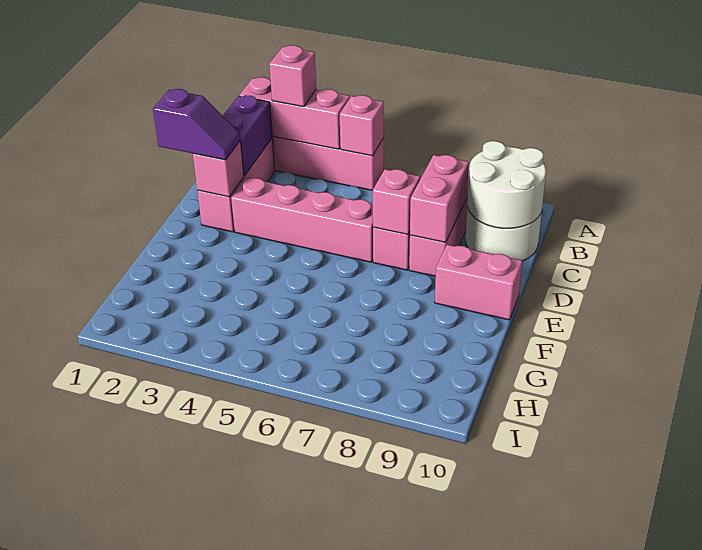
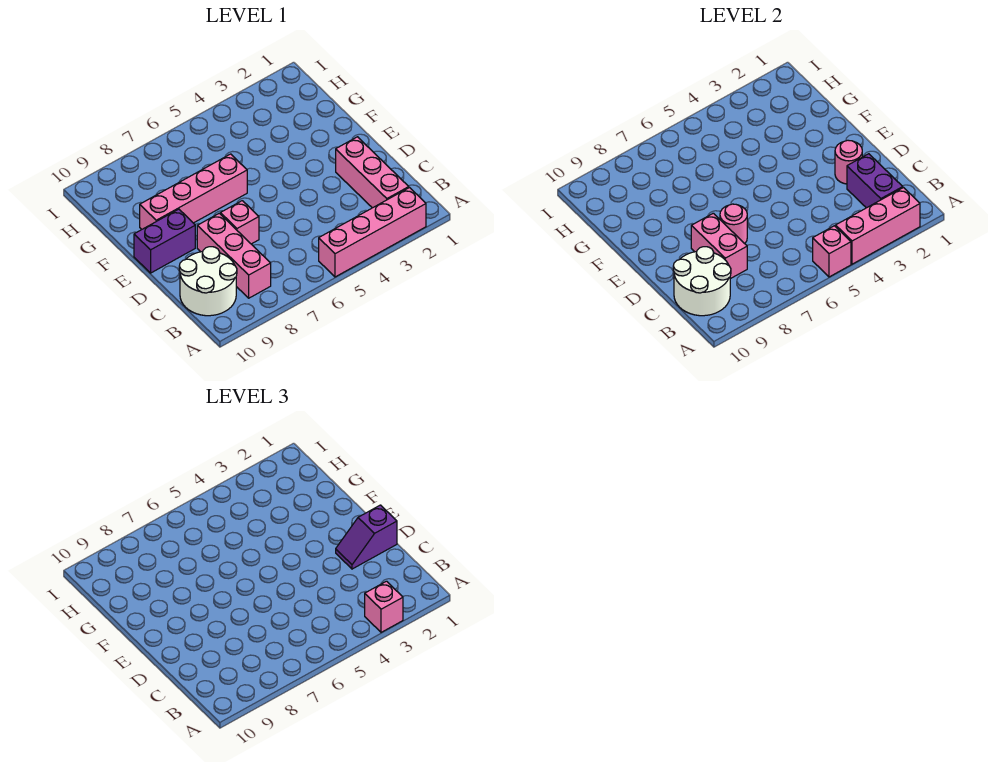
pink 1x1 brick [193,141,244,197] -> pink 1x1 round brick [835,140,862,184]
pink 1x4 brick [231,178,373,262] -> pink 1x4 brick moved to [140,154,247,229]
pink 1x1 brick [373,169,420,235] -> pink 1x1 round brick [720,204,747,244]
pink 1x2 brick [435,245,522,320] -> purple 1x2 brick [134,209,195,273]

